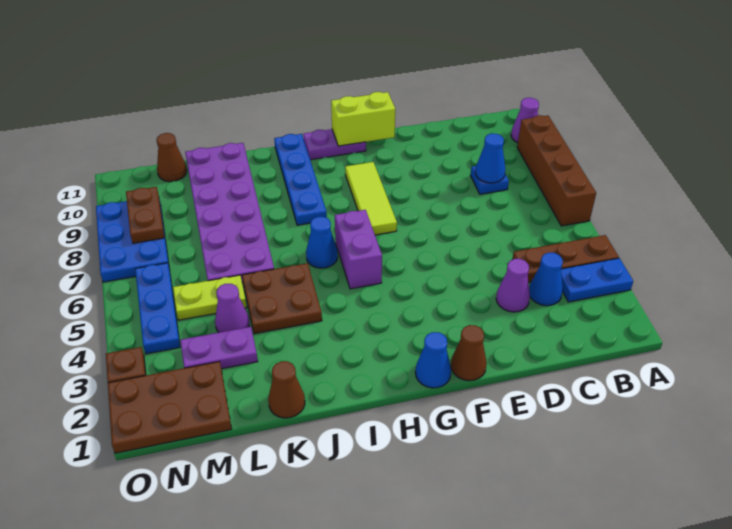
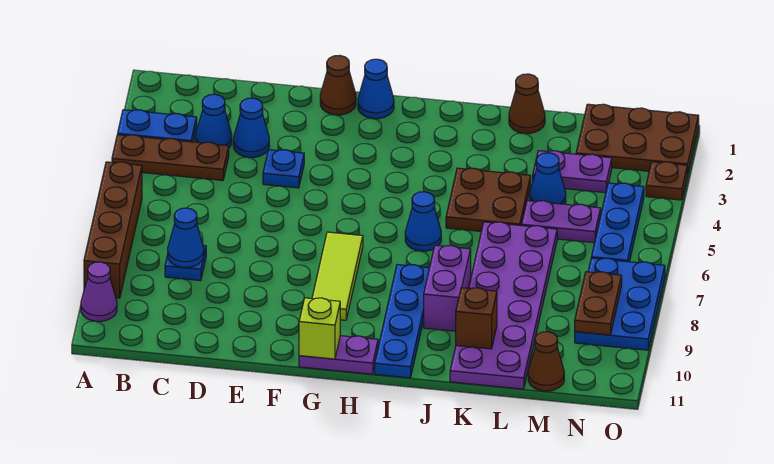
purple 1x1 cone [496,259,530,312] -> blue 1x1 cone [233,98,269,157]
none -> blue 1x1 plate [263,150,304,188]
lime 1x2 brick [331,92,395,146] -> lime 1x1 brick [299,298,340,359]
purple 1x2 brick [335,210,382,289] -> purple 1x2 brick moved to [424,245,471,331]
none -> brown 1x1 brick [456,288,497,349]
purple 1x1 cone [215,284,249,332] -> blue 1x1 cone [530,153,566,204]
lime 1x2 plate [173,275,247,320] -> purple 1x2 plate [522,201,601,243]

